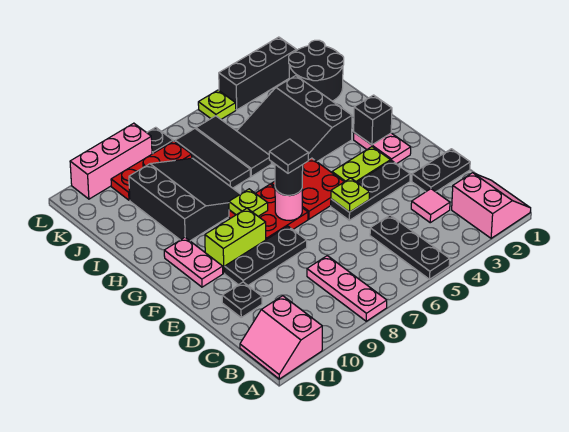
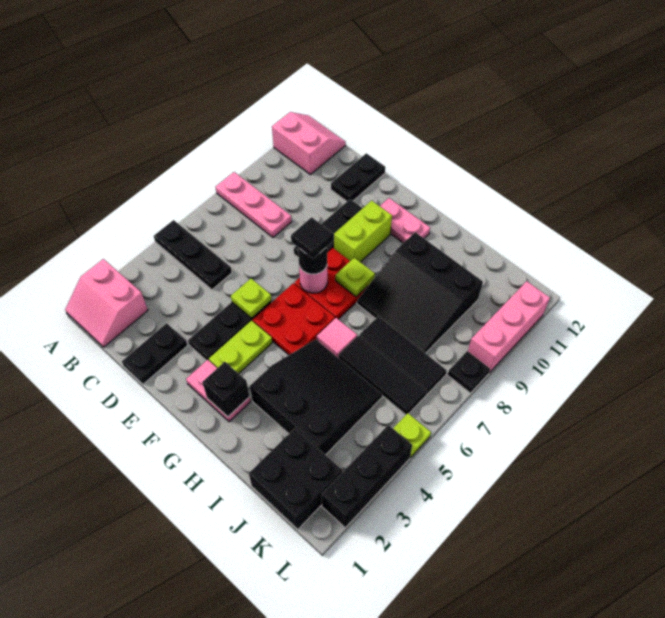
pink 1x1 tile [411,189,450,223] -> pink 1x1 tile moved to [317,318,357,358]
black 1x1 plate [222,282,262,317] -> black 1x2 plate [331,153,385,201]
black 2x2 round brick [289,40,344,101] -> black 2x2 brick [249,428,343,529]
red 1x3 plate [111,141,192,200] -> none

